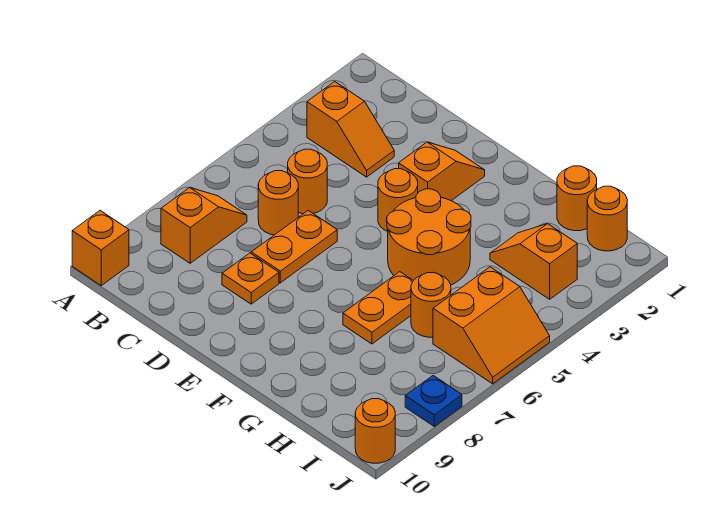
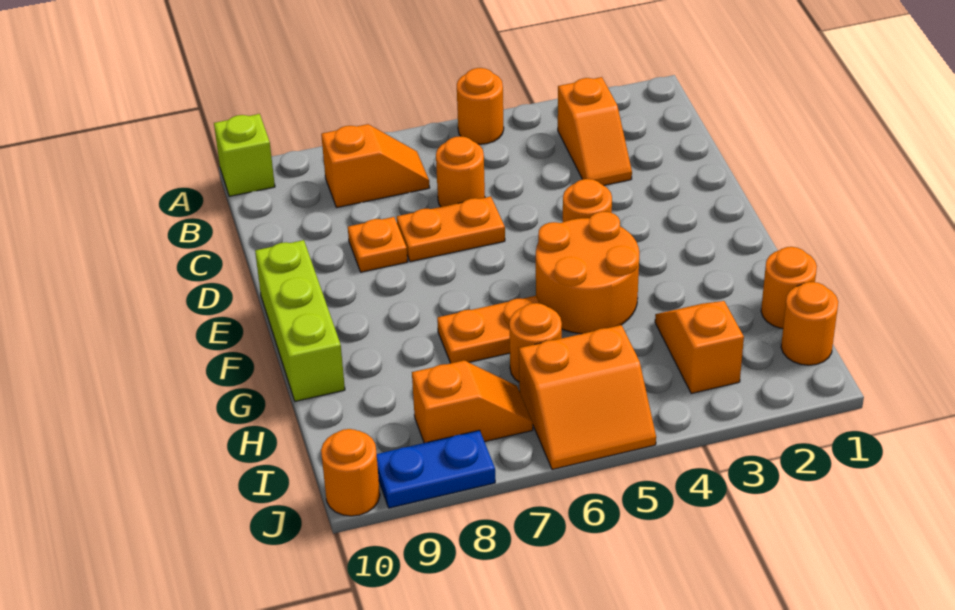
orange 1x1 brick [72,211,129,285] -> lime 1x1 brick [214,114,275,196]
orange 1x1 round brick [288,149,327,214] -> orange 1x1 round brick moved to [457,68,504,144]
orange 1x2 slope [399,142,485,201] -> orange 1x2 slope moved to [412,360,533,443]
none -> lime 1x3 brick [255,240,345,401]
blue 1x1 plate [405,376,462,426] -> blue 1x2 plate [377,430,495,508]

